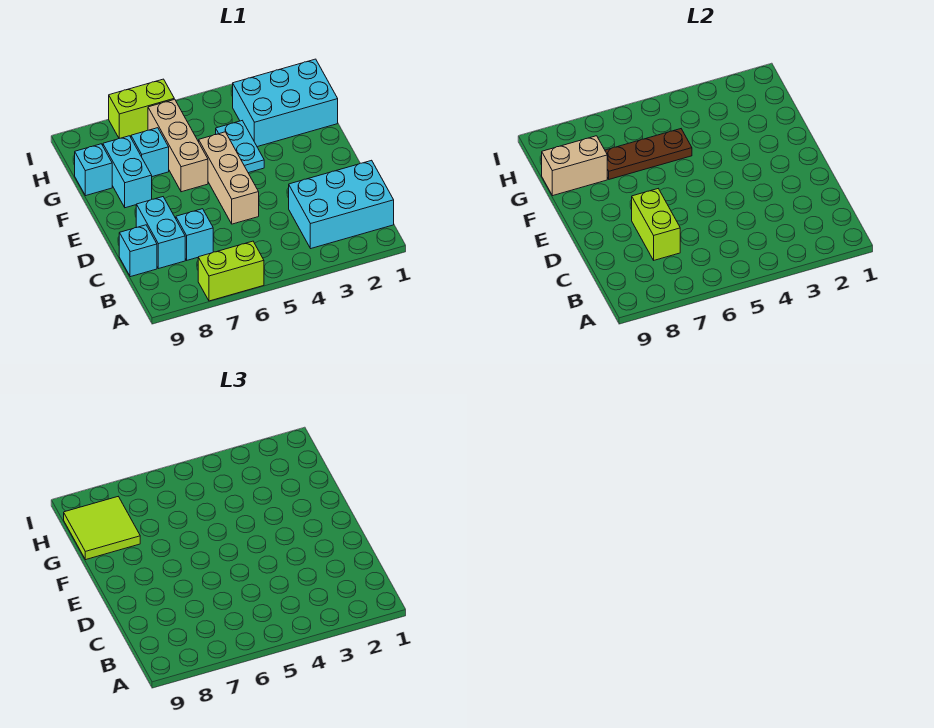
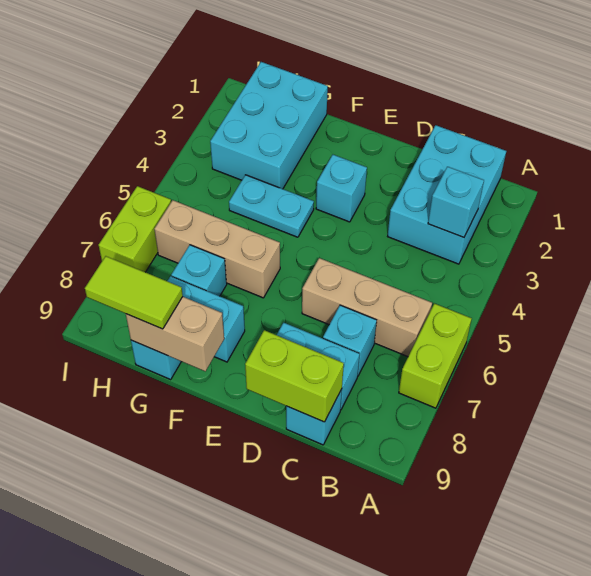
none -> cyan 1x1 brick [428,167,484,237]
lime 1x2 brick [632,189,680,260] -> lime 1x2 brick moved to [245,330,344,422]
tan 1x3 brick [199,132,259,224] -> tan 1x3 brick moved to [302,258,432,357]
none -> cyan 1x1 brick [316,155,367,222]
brown 1x3 plate [605,129,692,179] -> none
tan 1x2 brick [542,136,607,196] -> tan 1x2 brick turned to [126,297,224,371]
lime 2x2 tile [64,497,140,560] -> lime 1x2 tile [85,256,183,329]

